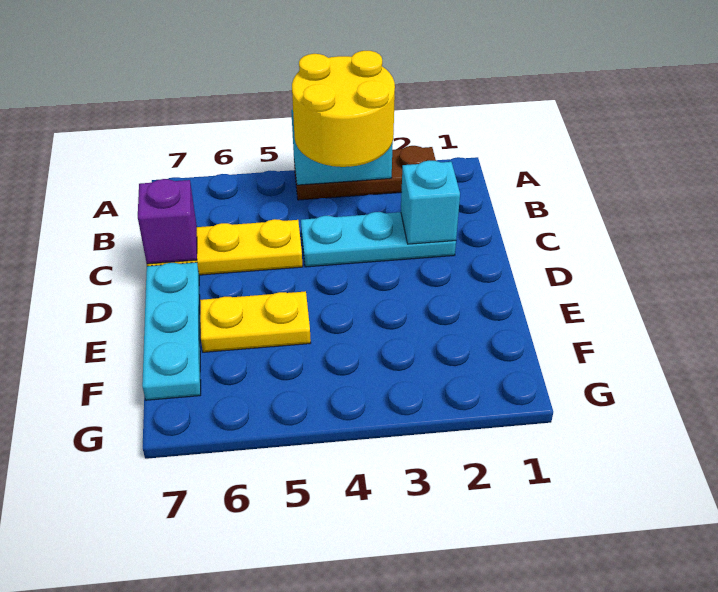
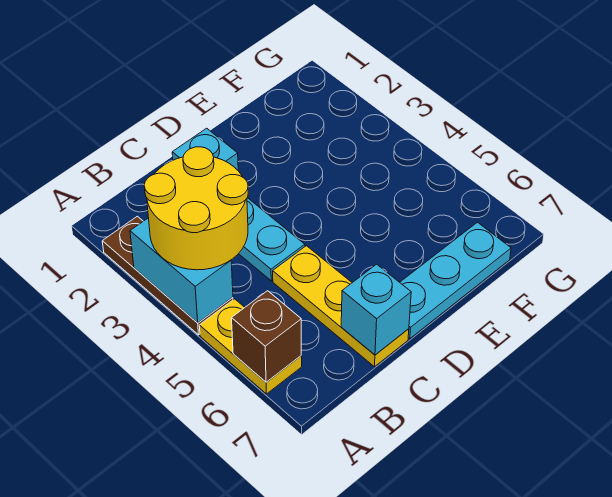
none -> brown 1x1 brick [232,291,301,382]
purple 1x1 brick [138,179,197,264] -> cyan 1x1 brick [341,264,411,355]
yellow 1x2 plate [200,291,311,352] -> yellow 1x2 plate moved to [199,299,302,394]

